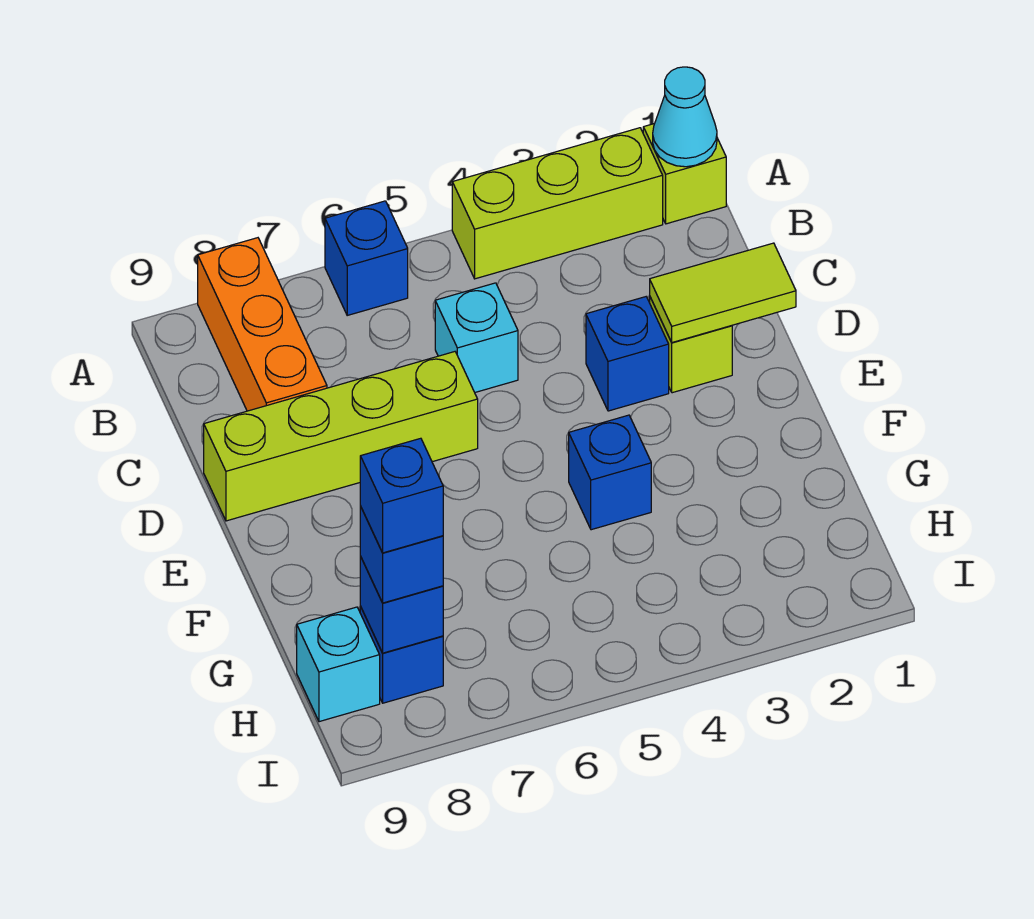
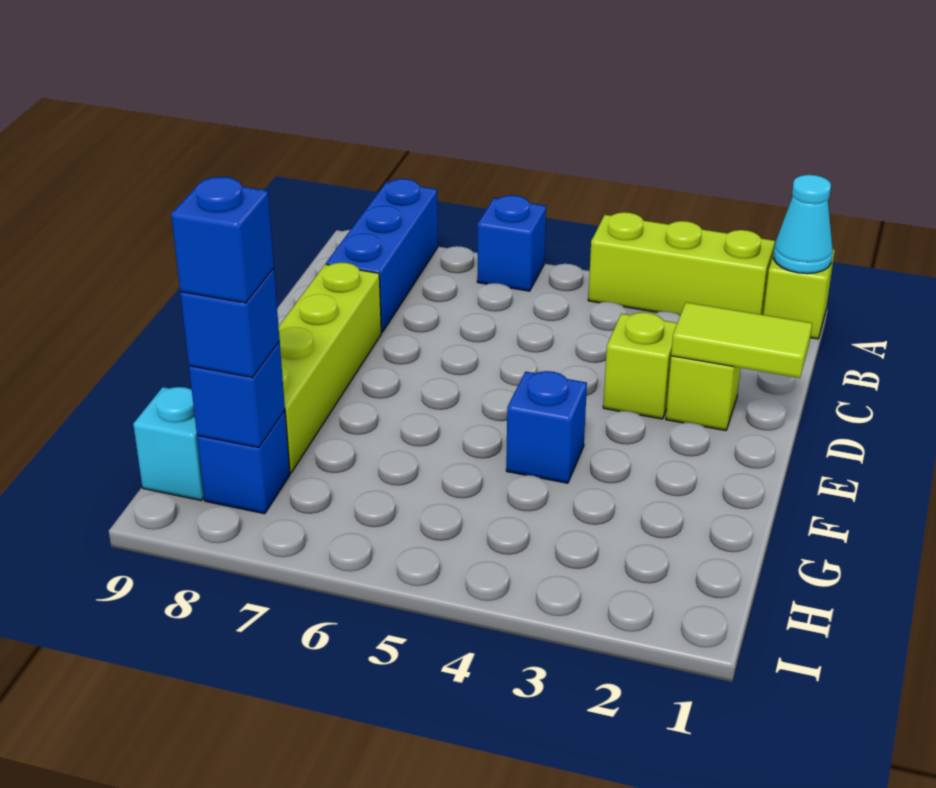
orange 1x3 brick [198,238,327,411] -> blue 1x3 brick [326,179,438,332]
cyan 1x1 brick [435,283,518,392] -> none
blue 1x1 brick [586,297,669,411] -> lime 1x1 brick [603,312,677,419]
lime 1x4 brick [204,352,478,521] -> lime 1x4 brick turned to [279,262,381,473]

